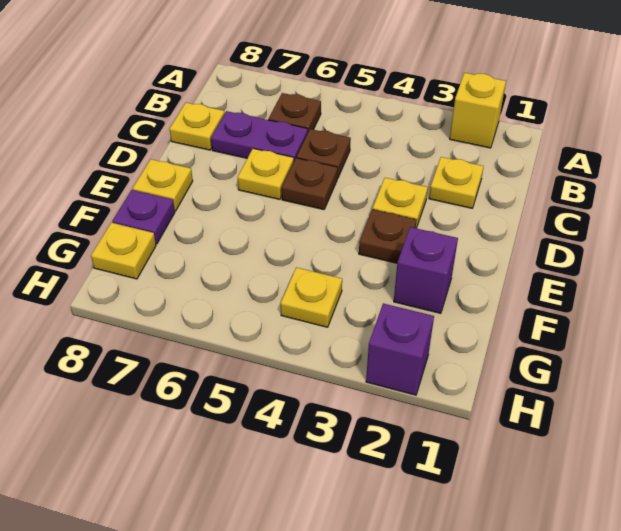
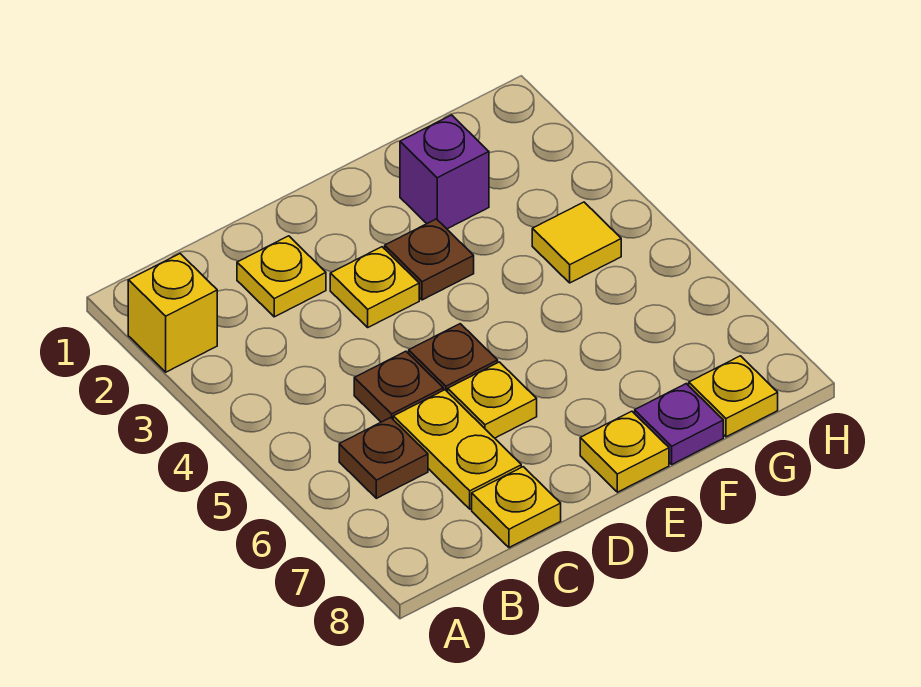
purple 1x2 plate [211,111,308,160] -> yellow 1x2 plate [393,390,521,509]
yellow 1x1 plate [281,267,342,327] -> yellow 1x1 tile [532,202,621,283]
purple 1x1 brick [366,303,434,395] -> none

